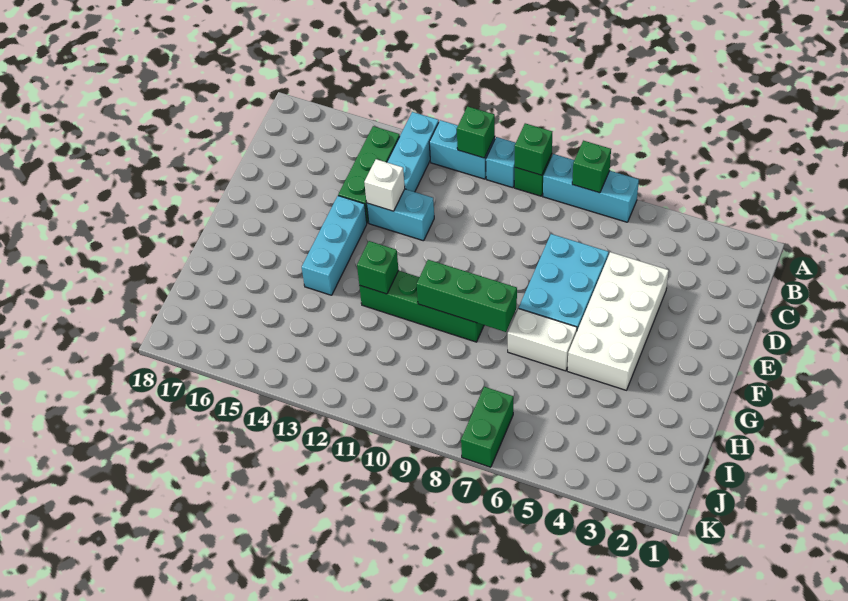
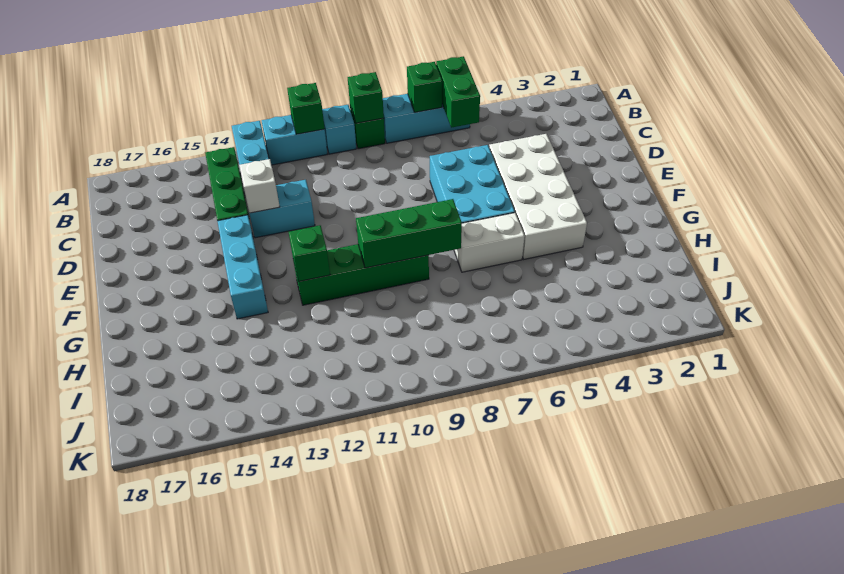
green 1x2 brick [461,387,513,467] -> green 1x2 brick moved to [436,56,480,128]

